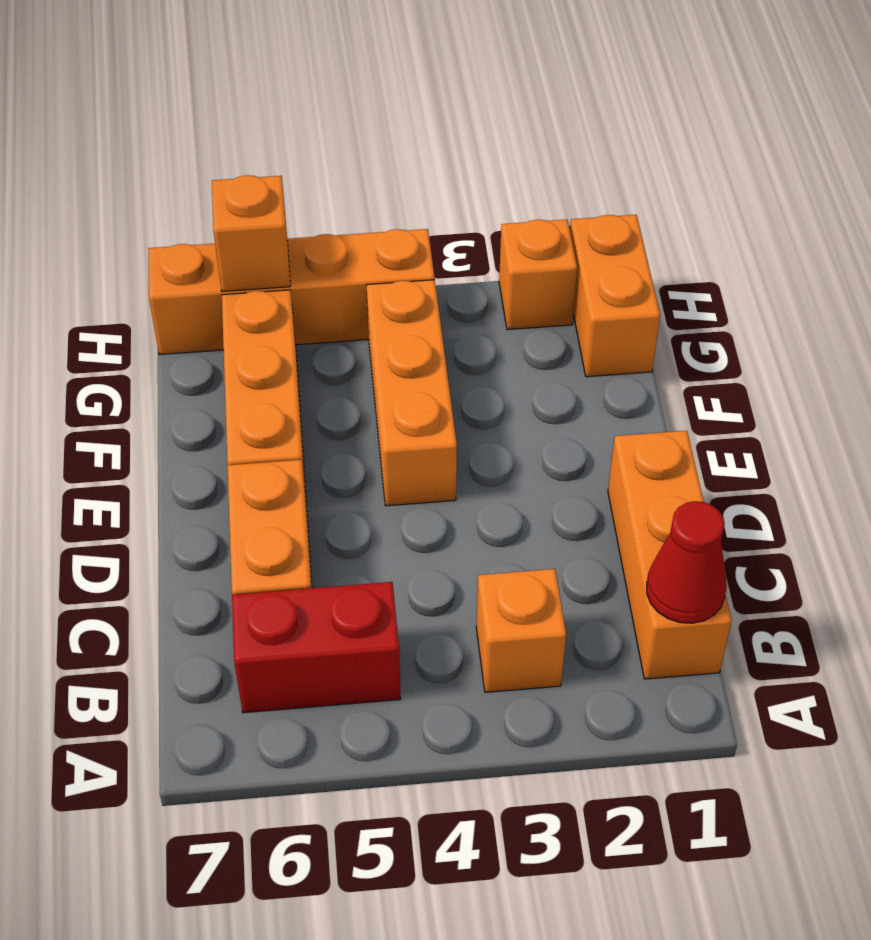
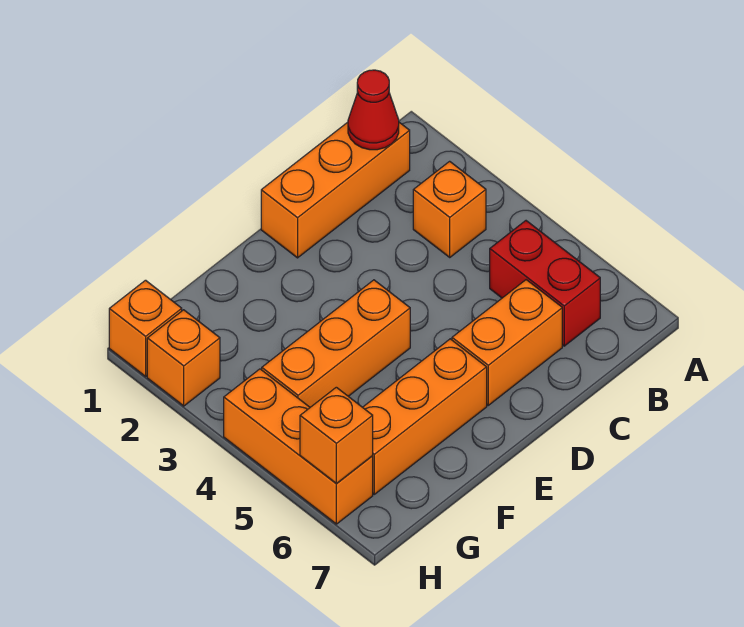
orange 1x2 brick [570,215,660,377] -> orange 1x1 brick [109,280,182,376]
orange 1x4 brick [149,229,435,355] -> orange 1x3 brick [224,369,373,524]

